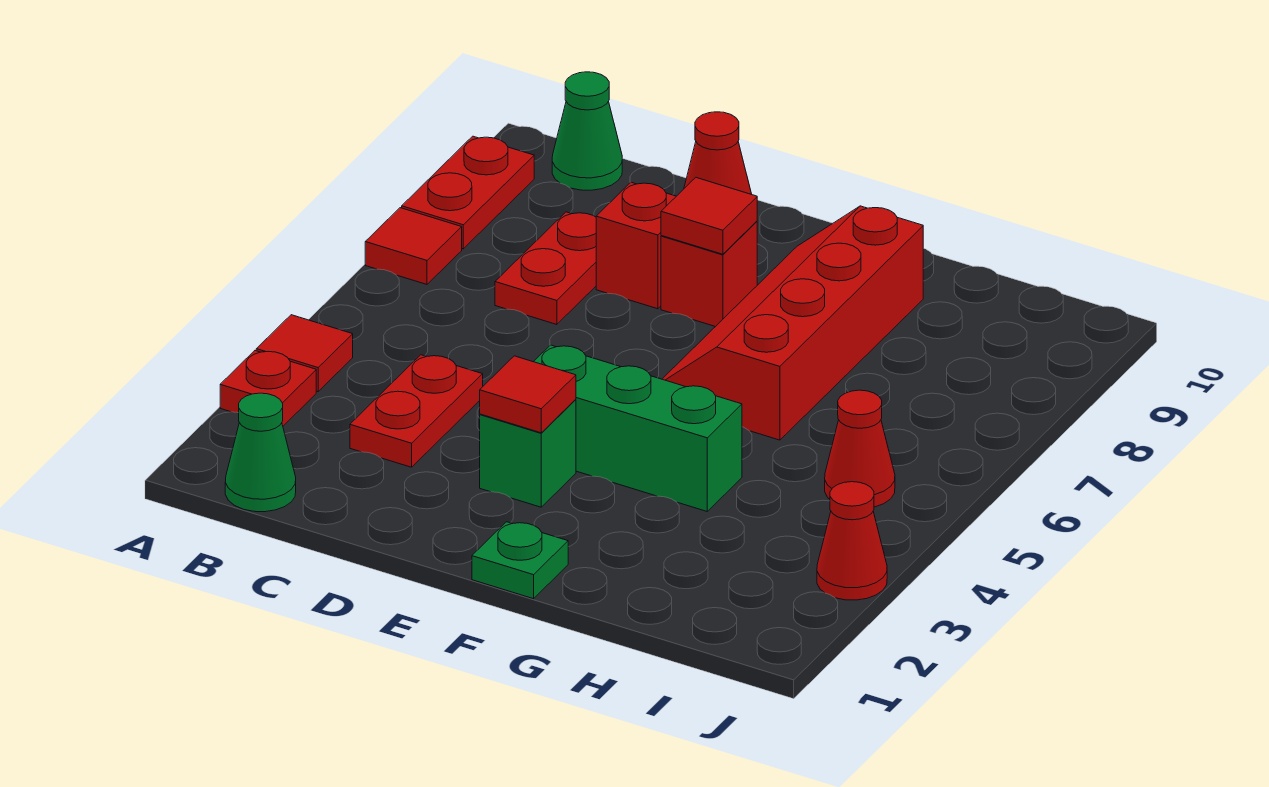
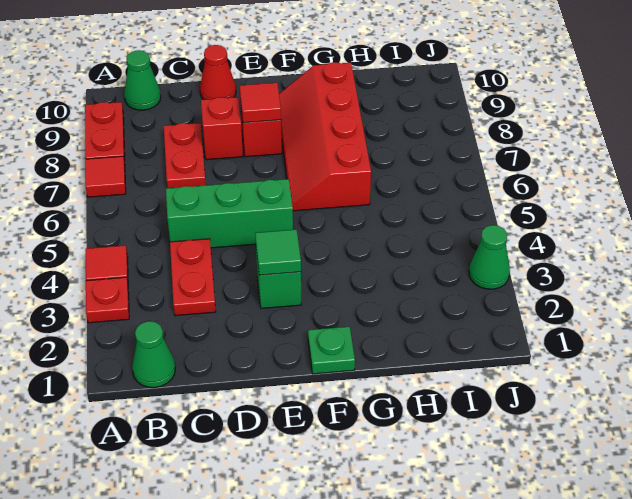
red 1x1 tile [480,356,576,433] -> green 1x1 tile [255,229,301,275]
green 1x3 brick [534,345,742,511] -> green 1x3 brick moved to [166,179,293,248]
red 1x1 cone [825,390,895,507] -> none
red 1x1 cone [817,482,887,600] -> green 1x1 cone [469,225,510,289]

